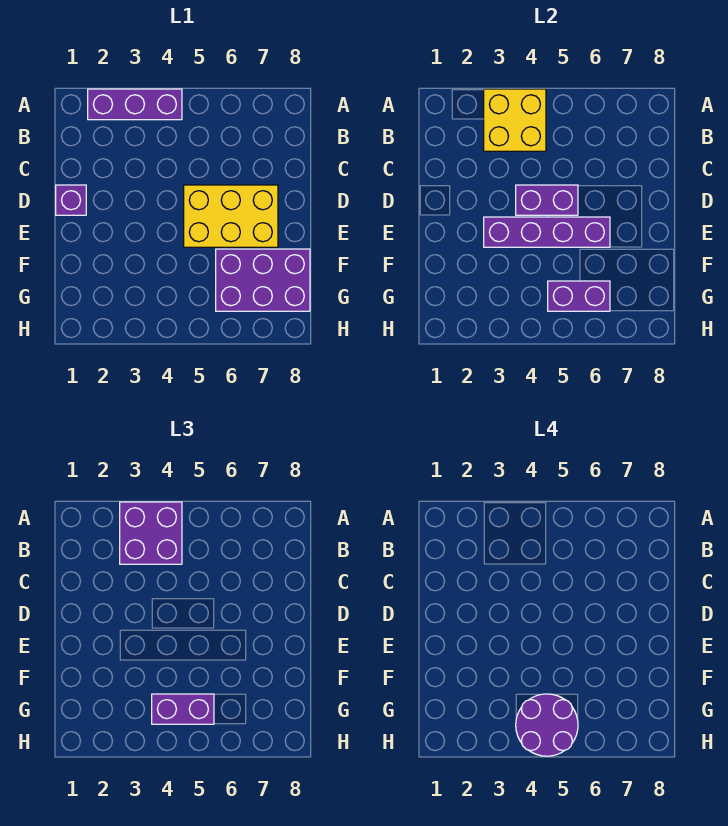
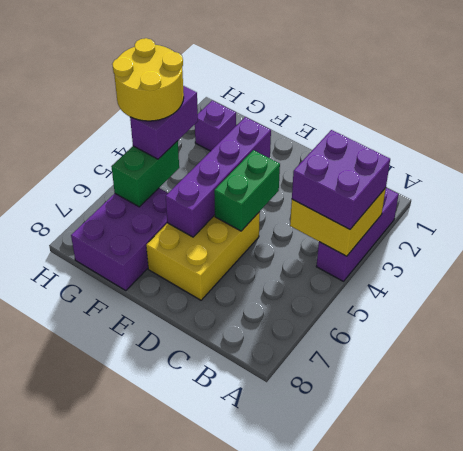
purple 1x1 brick [56,185,86,215] -> purple 1x1 brick moved to [195,101,236,151]
purple 1x2 brick [516,185,578,215] -> green 1x2 brick [214,150,280,231]
purple 2x2 round brick [516,694,578,756] -> yellow 2x2 round brick [112,38,184,121]
purple 1x2 brick [548,281,610,311] -> green 1x2 brick [111,141,179,207]

